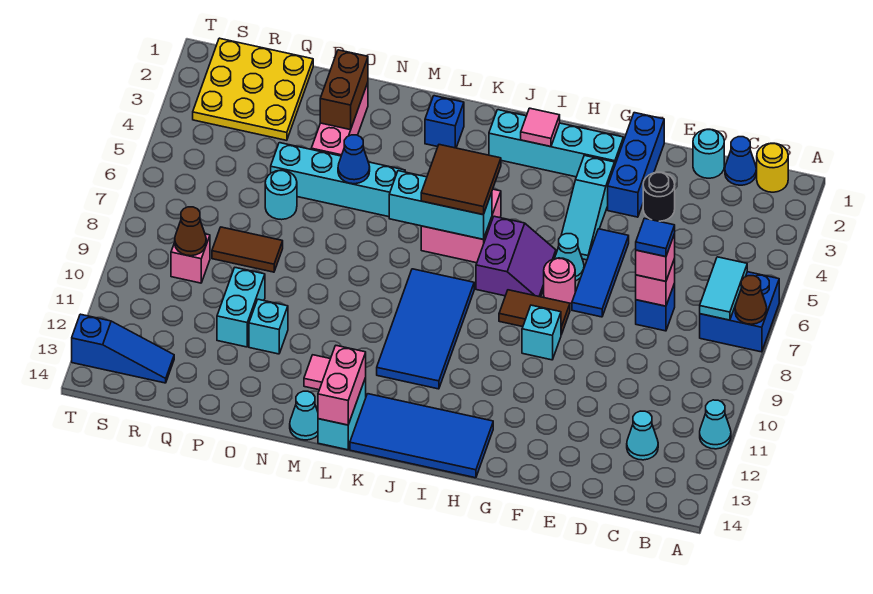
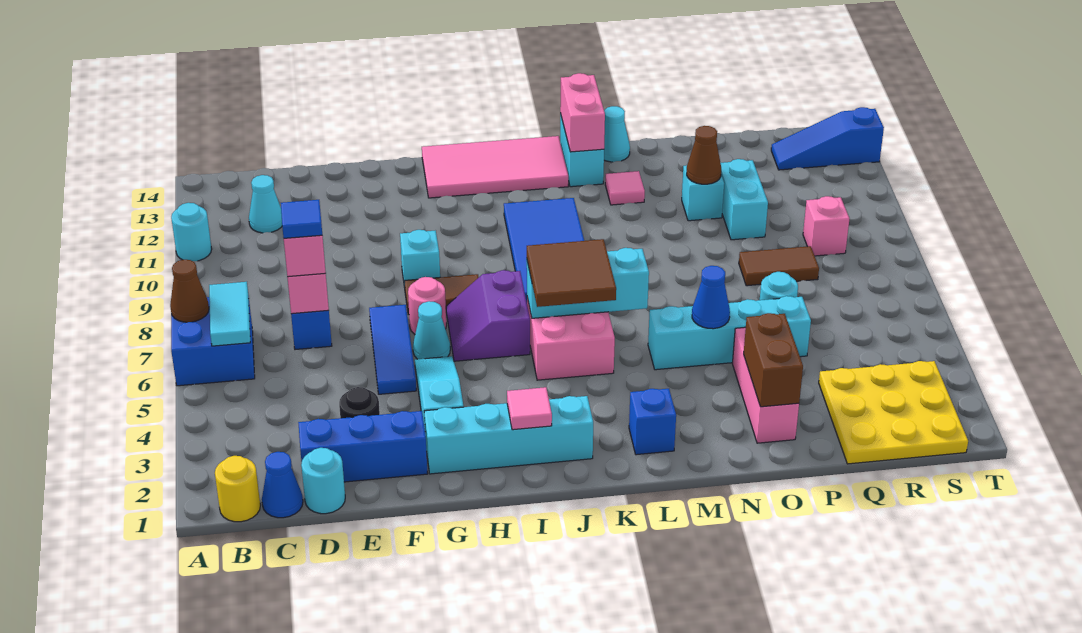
cyan 1x1 cone [700,400,731,449] -> cyan 1x1 round brick [171,203,212,261]
blue 1x3 brick [608,113,664,217] -> blue 1x3 brick turned to [298,411,428,482]
blue 2x4 tile [350,394,493,478] -> pink 2x4 tile [422,136,568,198]
brown 1x1 cone [175,207,206,256] -> brown 1x1 cone moved to [687,126,721,184]

